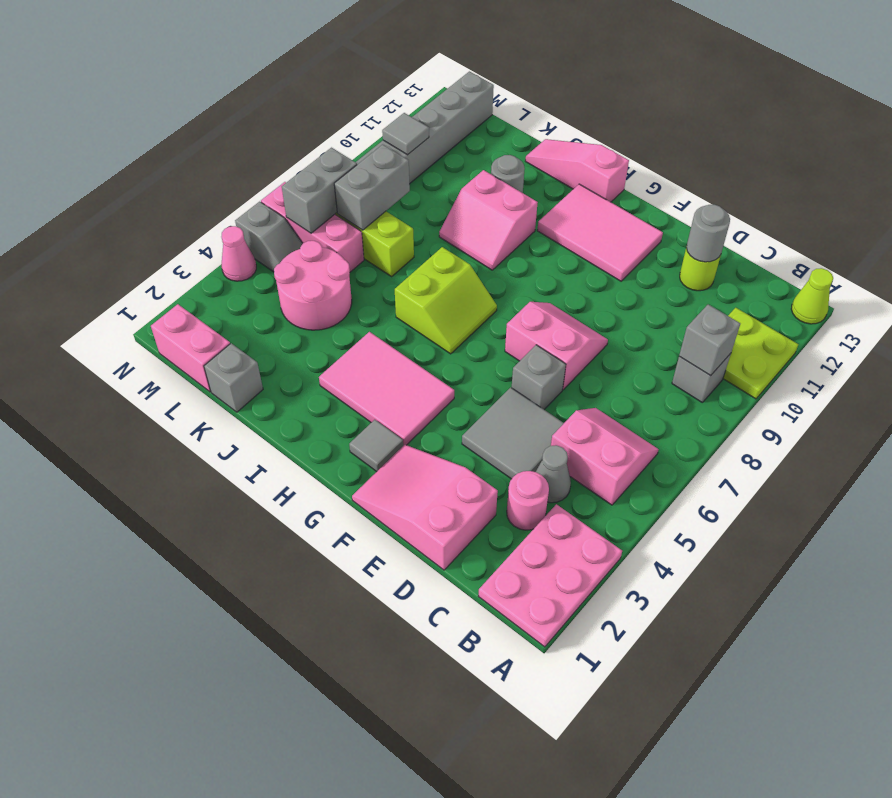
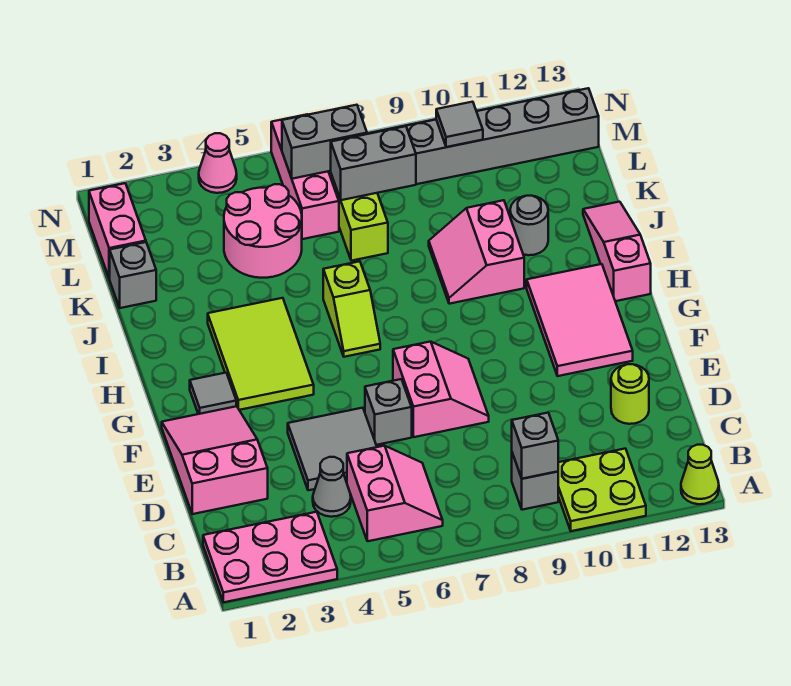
pink 1x1 round brick [507,471,549,530] -> none
grey 1x1 round brick [686,205,730,262] -> none
pink 2x3 tile [319,332,454,446] -> lime 2x3 tile [208,298,314,410]
lime 2x2 slope [395,247,497,354] -> lime 1x2 slope [323,261,380,357]
grey 1x2 slope [235,202,303,272] -> none

